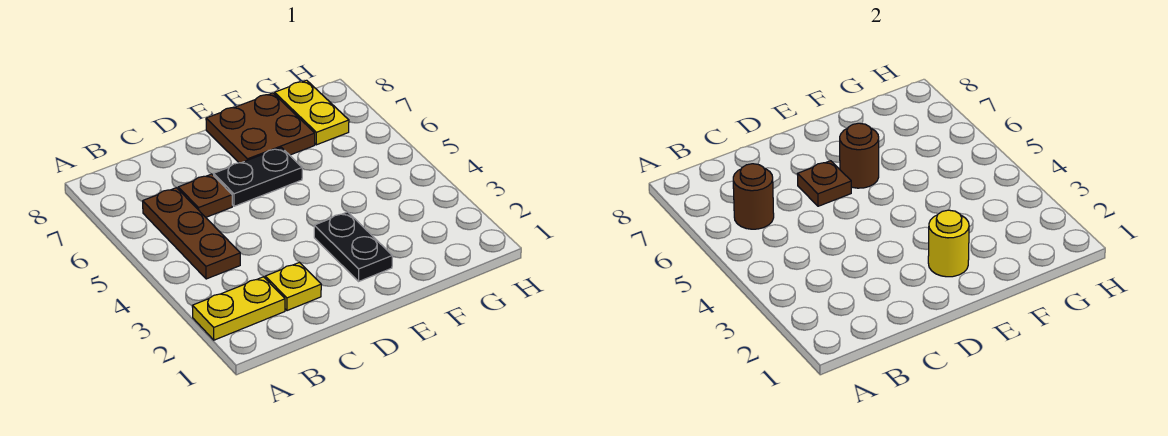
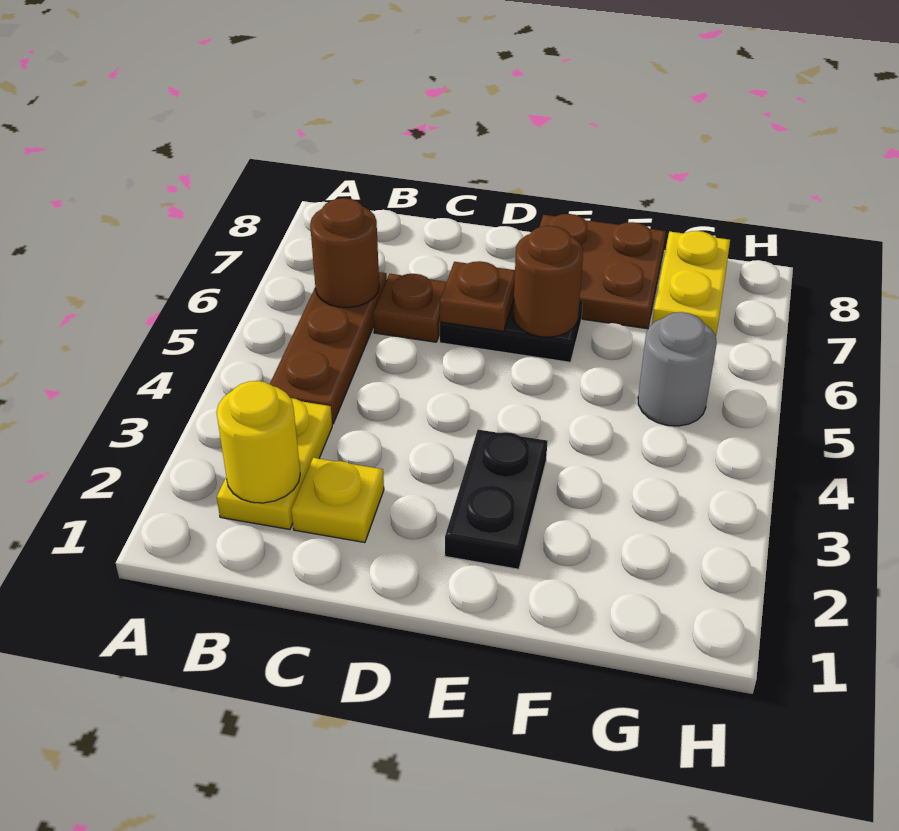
yellow 1x2 plate [192,277,285,340] -> yellow 1x2 plate turned to [217,398,332,529]
yellow 1x1 round brick [928,210,969,277] -> yellow 1x1 round brick moved to [216,381,300,503]
none -> grey 1x1 round brick [638,312,717,426]

